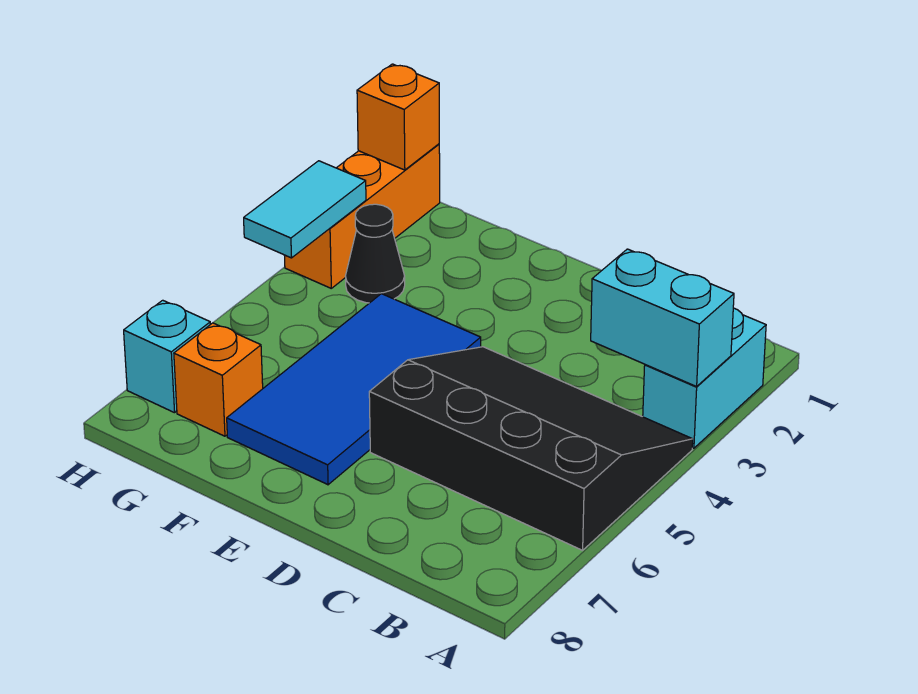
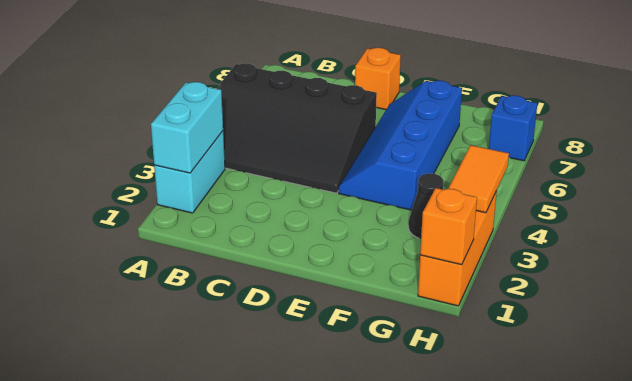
cyan 1x2 brick [591,249,734,387] -> cyan 1x2 brick turned to [151,82,223,173]
blue 2x4 tile [227,294,481,485] -> blue 2x4 slope [339,80,462,210]
orange 1x1 brick [174,323,263,436] -> orange 1x1 brick moved to [355,48,401,110]
cyan 1x2 tile [244,161,366,258] -> orange 1x2 tile [448,145,509,213]
cyan 1x1 brick [124,300,210,413] -> blue 1x1 brick [489,95,537,161]

